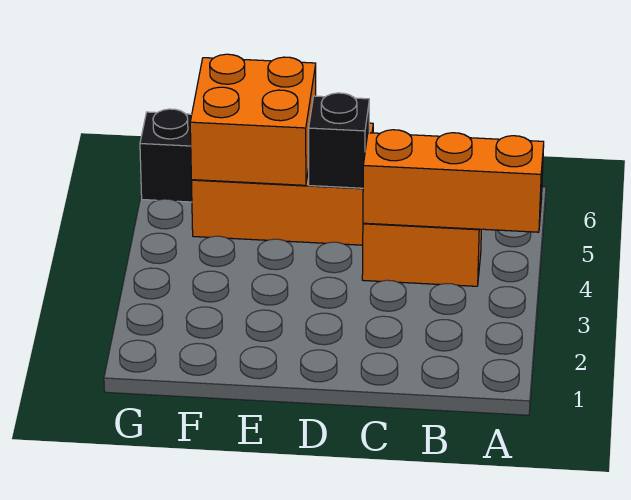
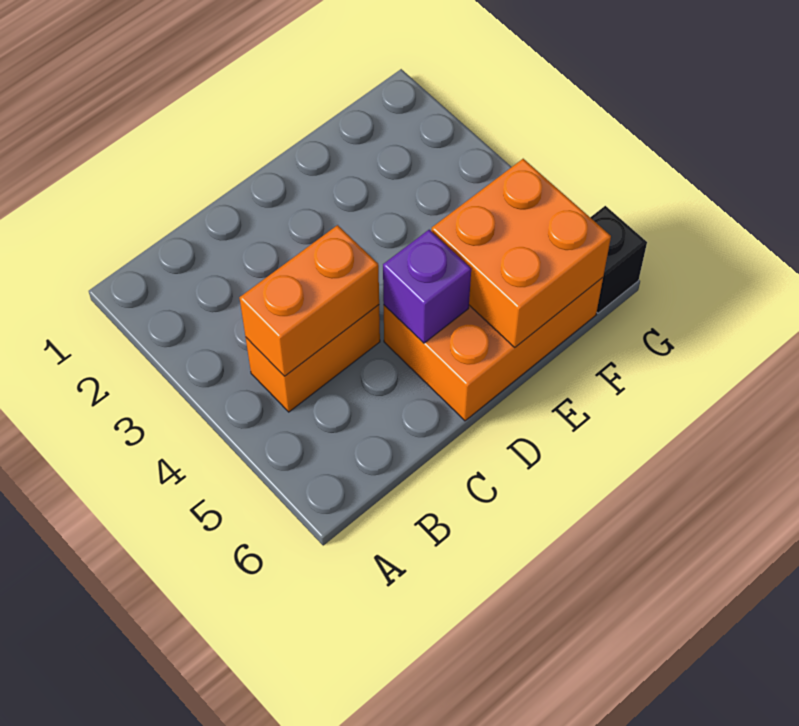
orange 1x3 brick [363,130,544,232] -> orange 1x2 brick [240,225,379,376]
black 1x1 brick [309,93,369,188] -> purple 1x1 brick [383,230,471,343]

